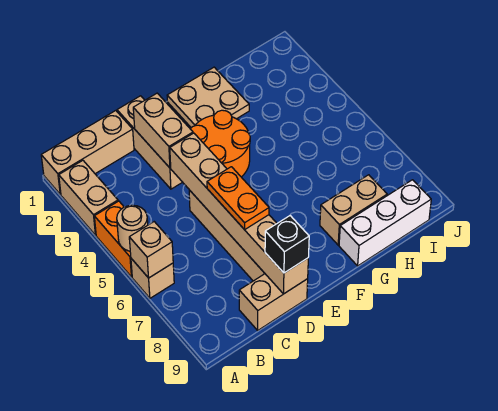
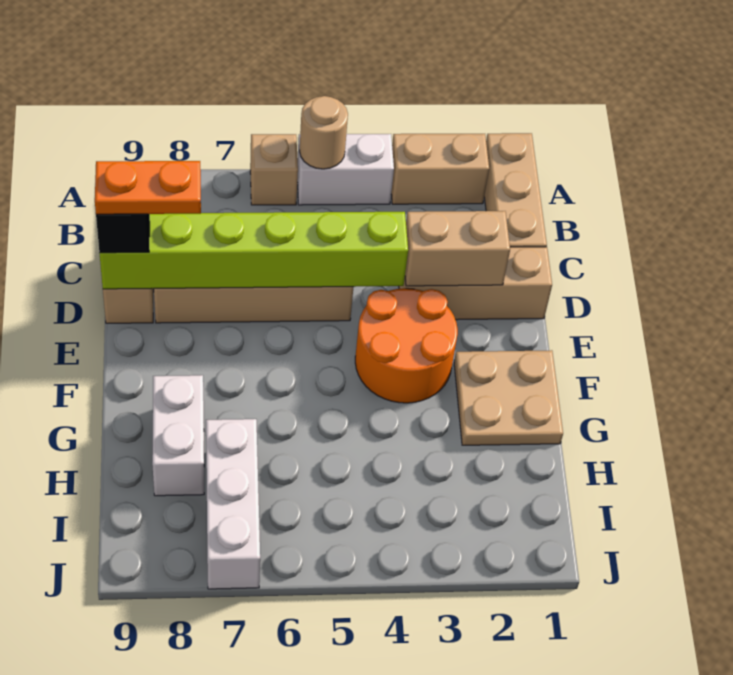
orange 1x2 brick [94,201,132,277] -> white 1x2 brick [297,134,394,205]
tan 1x1 brick [129,222,173,278] -> none
tan 1x6 brick [170,133,308,294] -> lime 1x6 brick [99,212,408,289]
orange 1x2 plate [207,167,269,230] -> orange 1x2 plate moved to [95,161,201,214]
tan 1x2 brick [320,175,387,245] -> white 1x2 brick [152,375,204,496]
white 1x3 brick [339,180,431,266] -> white 1x3 brick moved to [206,419,260,589]

